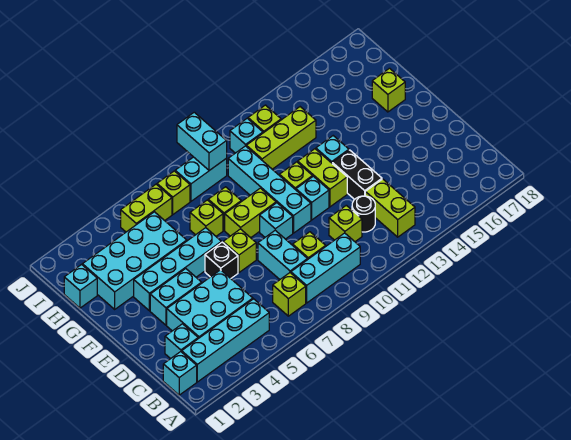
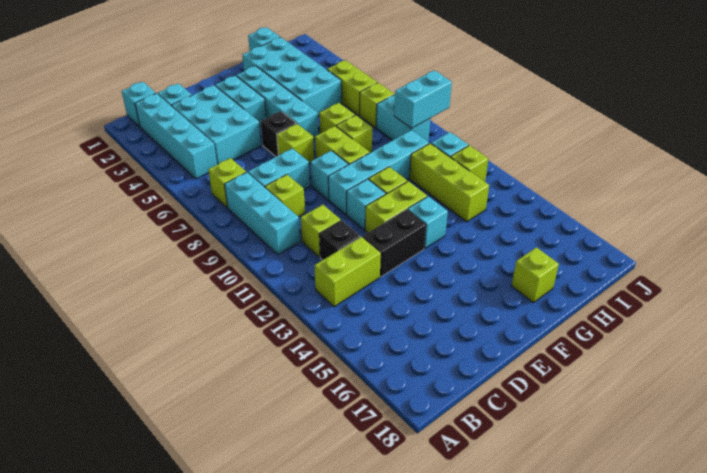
black 1x1 round brick [352,196,375,232] -> black 1x1 brick [319,220,360,260]

